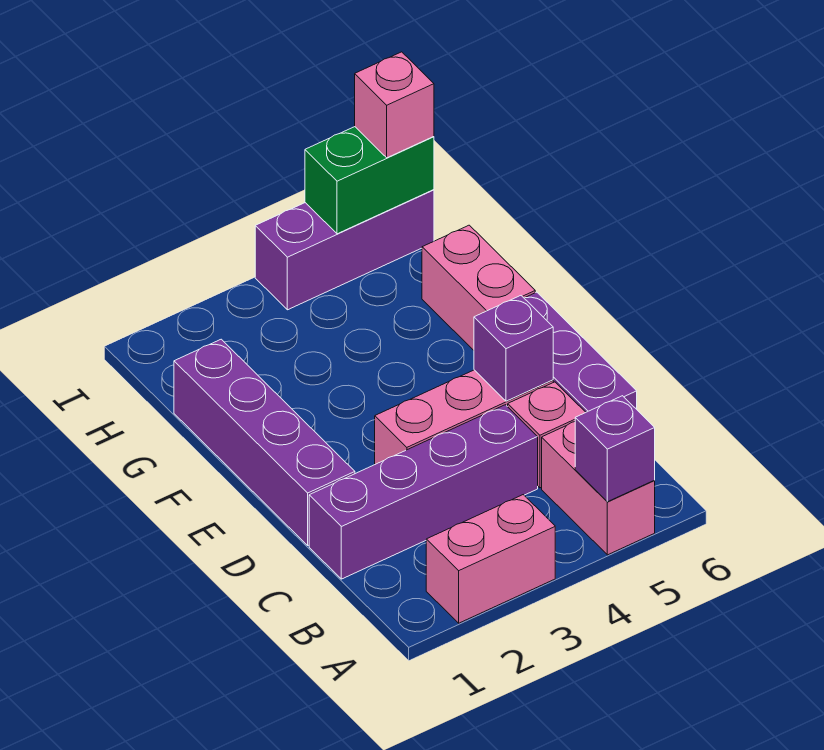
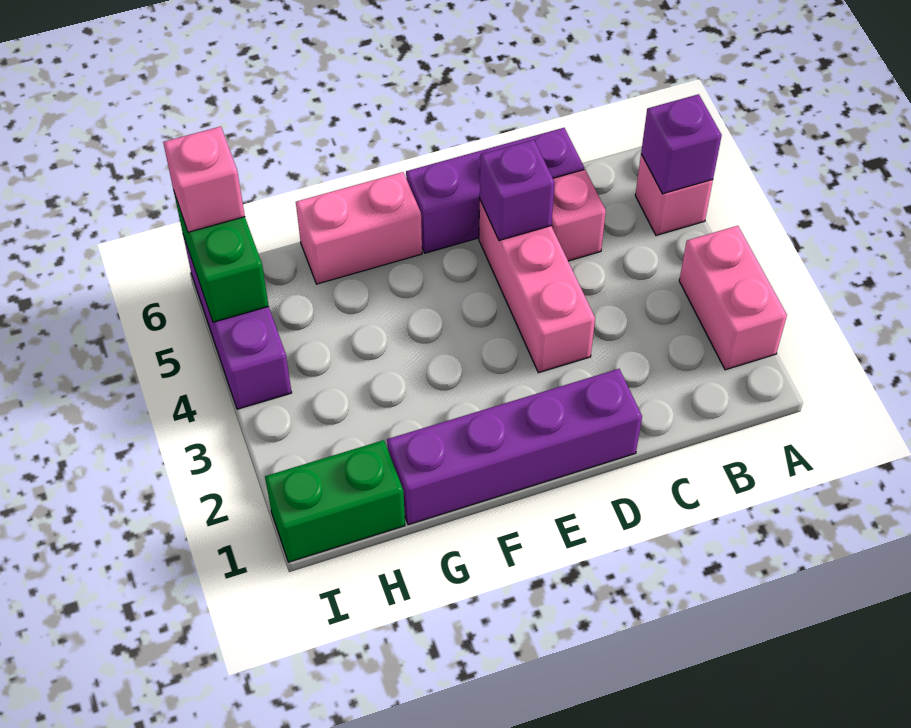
pink 1x2 brick [542,422,655,555] -> pink 1x1 brick [635,154,713,235]
purple 1x4 brick [309,405,538,579] -> none
none -> green 1x2 brick [265,440,405,562]

